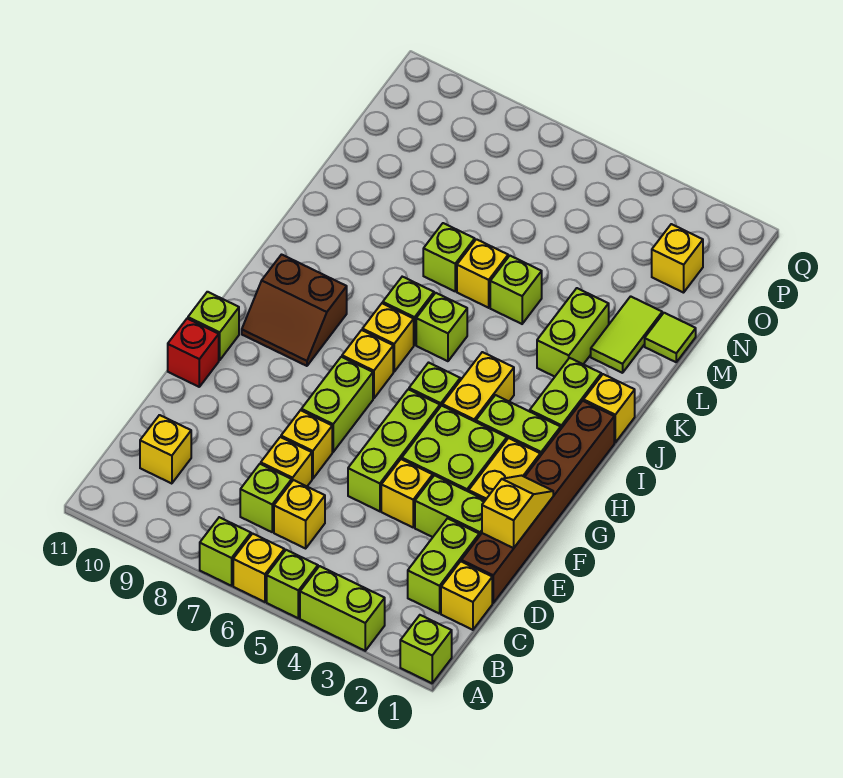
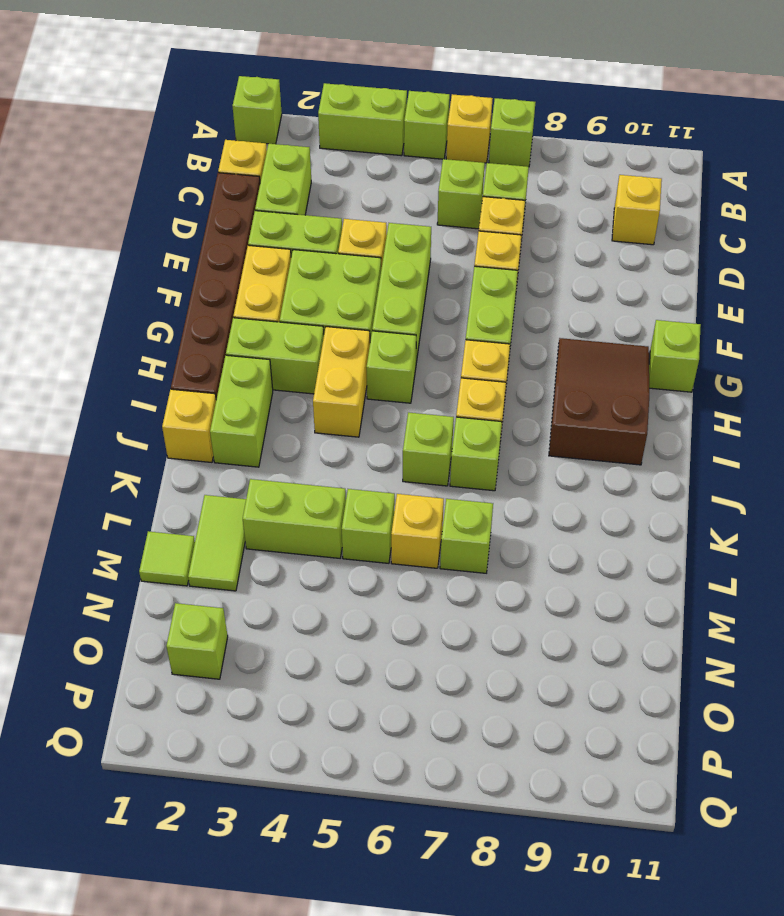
yellow 1x1 brick [274,480,325,548] -> lime 1x1 brick [437,159,485,229]
yellow 1x2 slope [482,476,553,548] -> none
red 1x1 brick [168,319,219,387] -> none
brown 2x2 slope [242,255,347,366] -> brown 2x3 slope [549,338,649,465]
lime 1x2 brick [537,288,609,377] -> lime 1x2 brick turned to [243,479,346,558]
yellow 1x1 brick [652,224,703,293] -> lime 1x1 brick [166,603,228,679]

